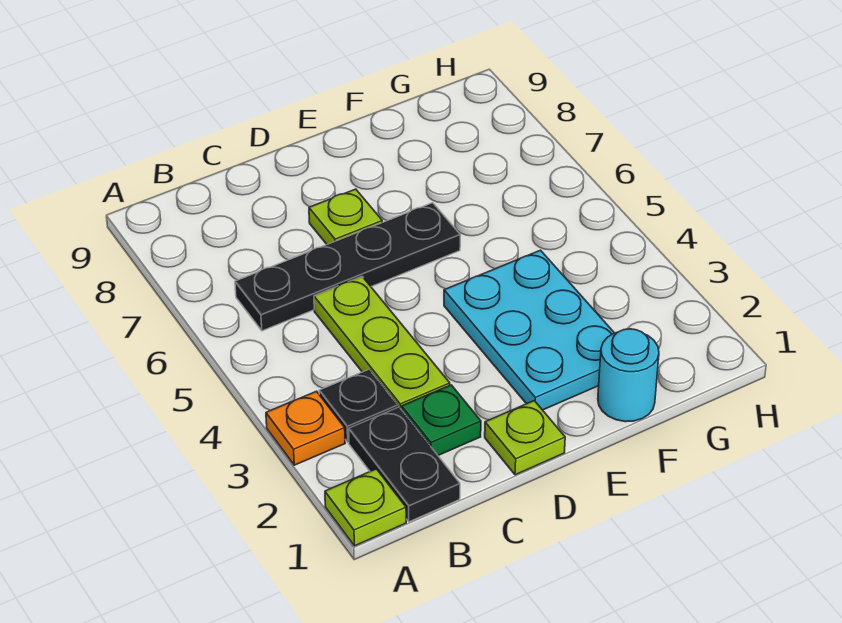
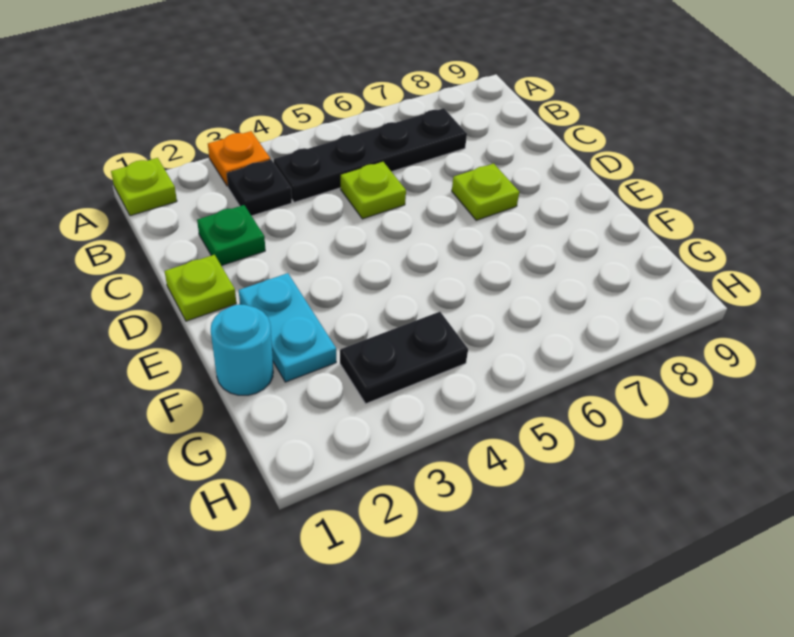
black 1x2 plate [349,407,460,522] -> black 1x2 plate moved to [340,312,468,404]
black 1x4 plate [235,203,460,331] -> black 1x4 plate turned to [274,108,467,202]
lime 1x3 plate [314,277,450,410] -> lime 1x1 plate [341,162,406,219]
cyan 2x3 plate [444,250,614,410] -> cyan 1x2 plate [239,273,336,382]

